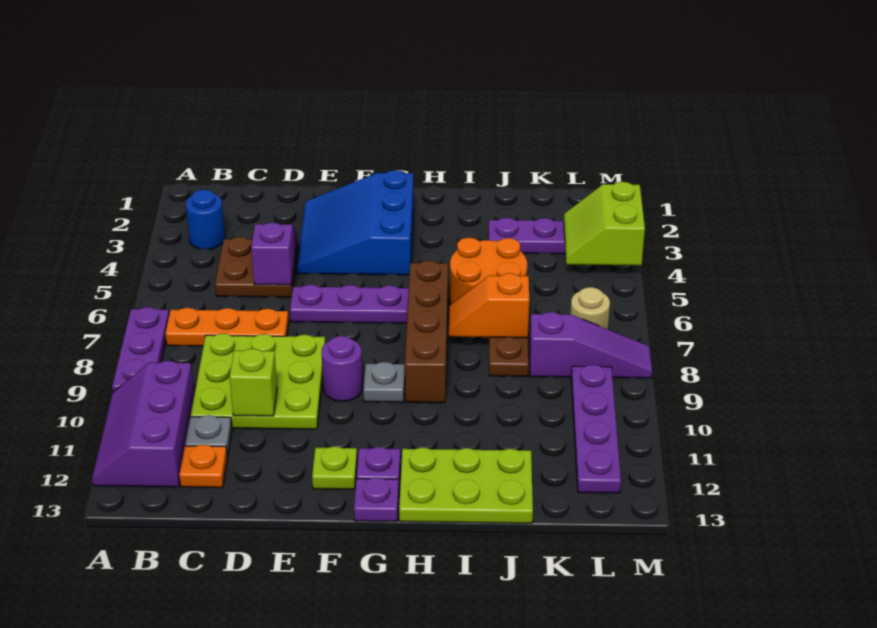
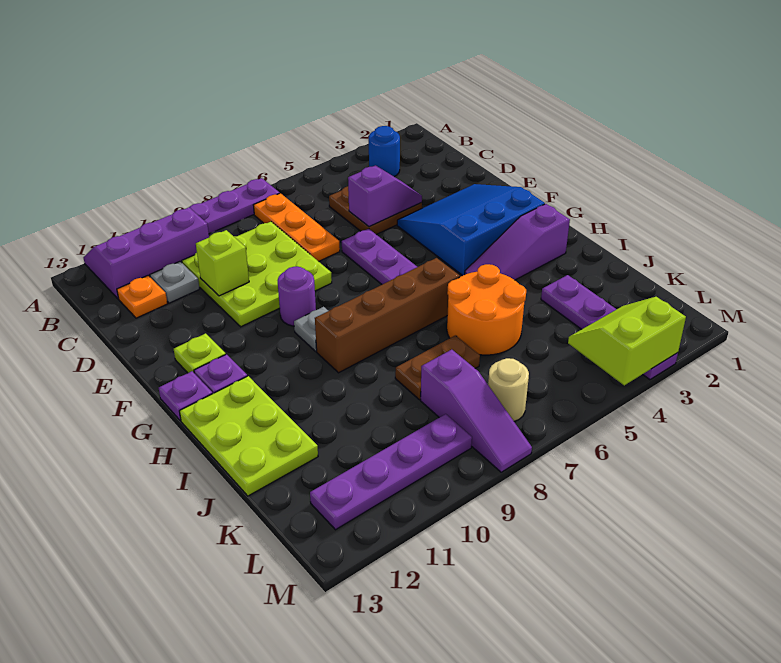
none -> purple 1x3 slope [465,204,570,280]
orange 1x2 slope [449,273,529,338] -> none

